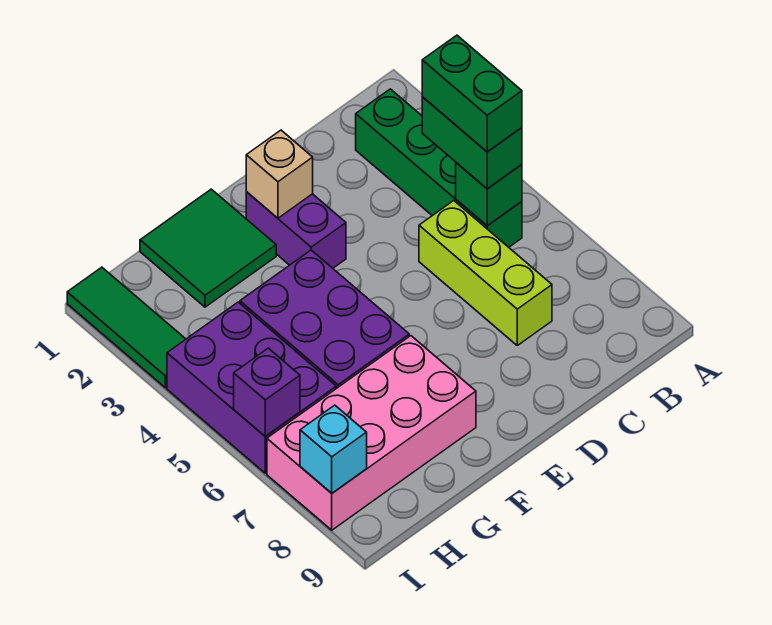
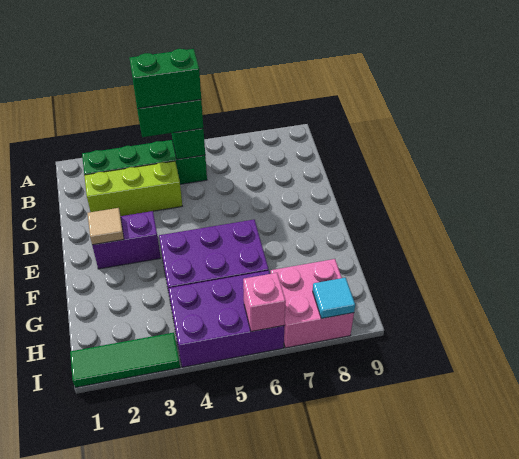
lime 1x3 brick [419,201,552,345] -> lime 1x3 brick moved to [84,161,182,216]
tan 1x1 brick [246,130,313,218] -> tan 1x1 tile [88,208,124,245]
green 2x2 tile [140,189,276,307] -> none
pink 2x4 brick [267,336,476,530] -> pink 2x2 brick [271,259,354,348]
purple 1x1 brick [234,348,300,436] -> pink 1x1 brick [243,273,286,332]
cyan 1x1 brick [300,405,367,493] -> cyan 1x1 tile [313,278,355,319]

